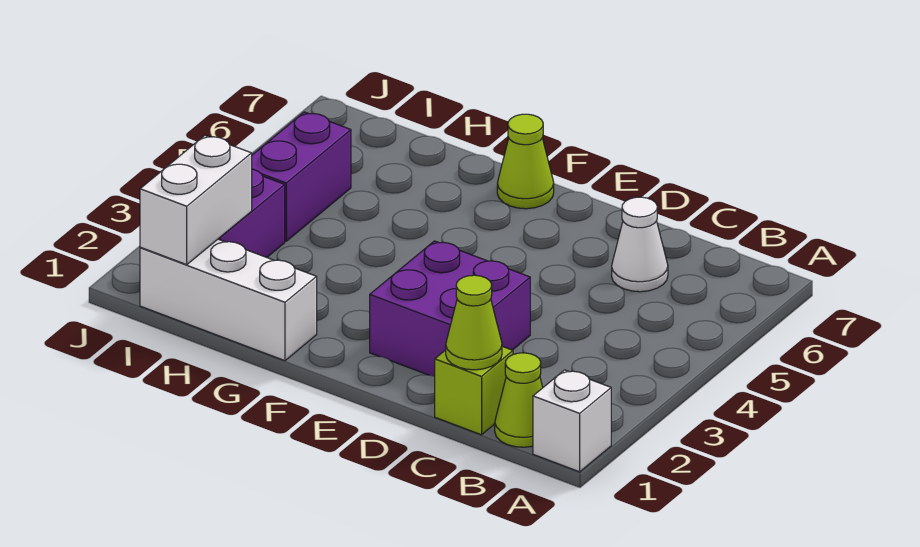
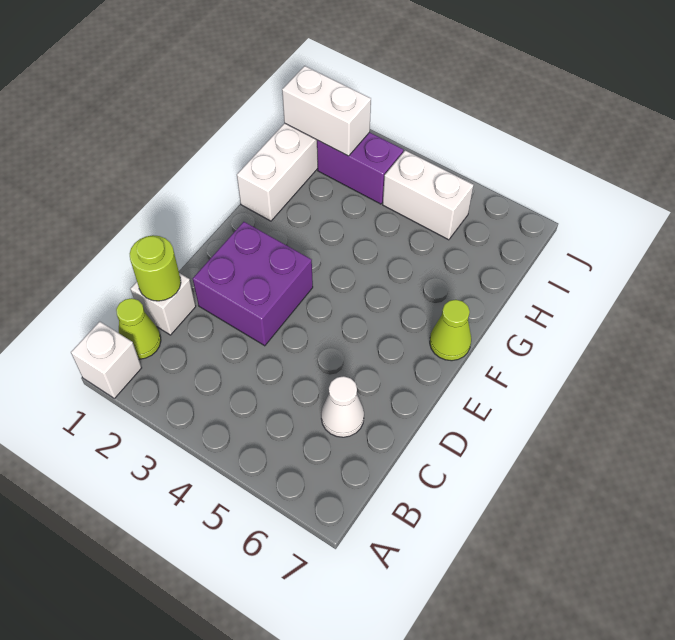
lime 1x1 brick [435,346,513,435] -> white 1x1 brick [130,273,196,335]
lime 1x1 cone [446,275,502,370] -> lime 1x1 round brick [130,235,181,301]
purple 1x2 brick [252,112,351,241] -> white 1x2 brick [383,150,473,240]

